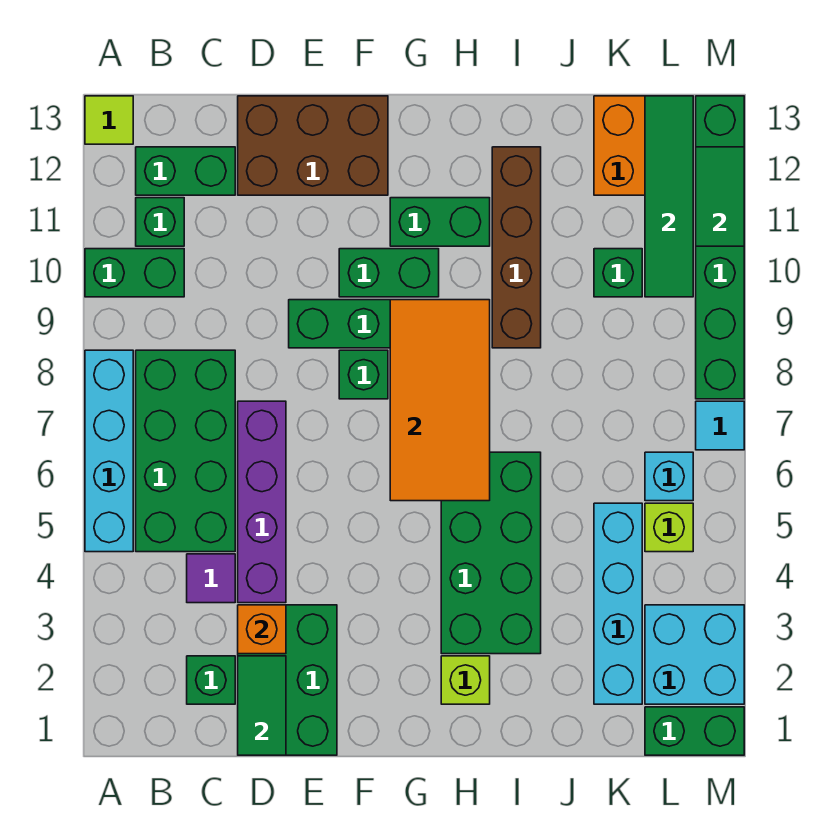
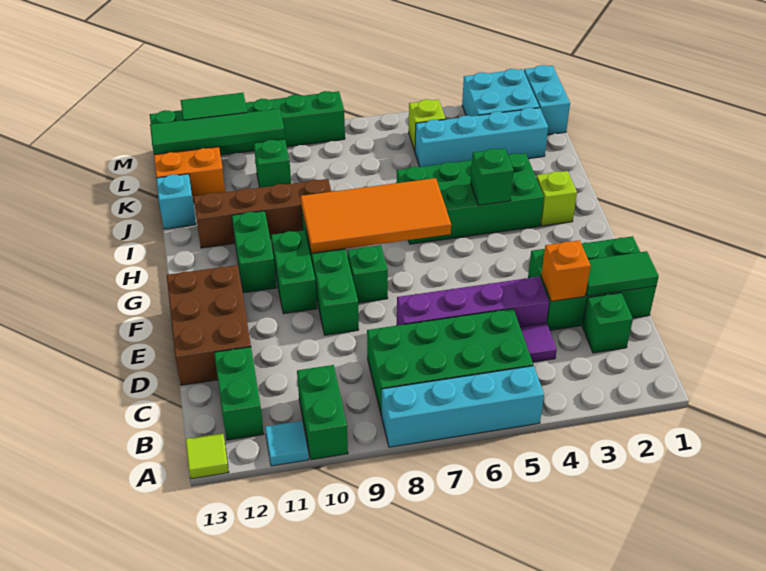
green 1x1 brick [136,198,184,246] -> green 1x1 brick moved to [471,148,514,205]
green 1x2 brick [645,707,744,755] -> cyan 1x2 brick [524,65,570,135]
cyan 1x1 brick [645,452,693,501] -> cyan 1x1 brick moved to [156,174,196,229]
cyan 1x1 tile [696,401,744,450] -> cyan 1x1 tile moved to [265,421,309,466]

